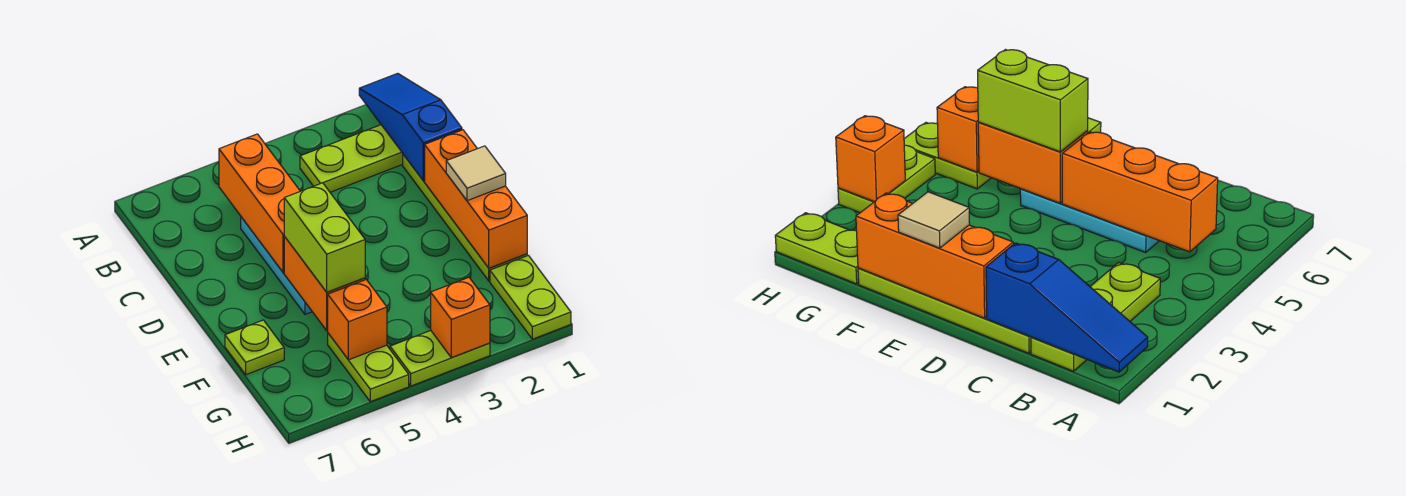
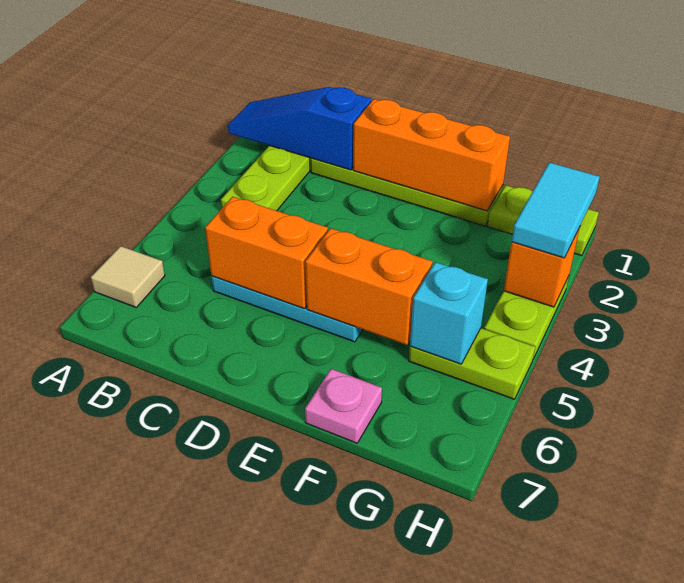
orange 1x3 brick [219,134,300,273] -> orange 1x2 brick [205,197,328,309]
tan 1x1 tile [446,146,506,201] -> tan 1x1 tile moved to [91,246,165,307]
lime 1x2 brick [284,183,365,292] -> none
lime 1x1 plate [225,320,284,375] -> pink 1x1 plate [305,369,382,443]
orange 1x1 brick [328,280,387,360] -> cyan 1x1 brick [410,262,488,364]
none -> cyan 1x2 tile [512,162,599,258]

